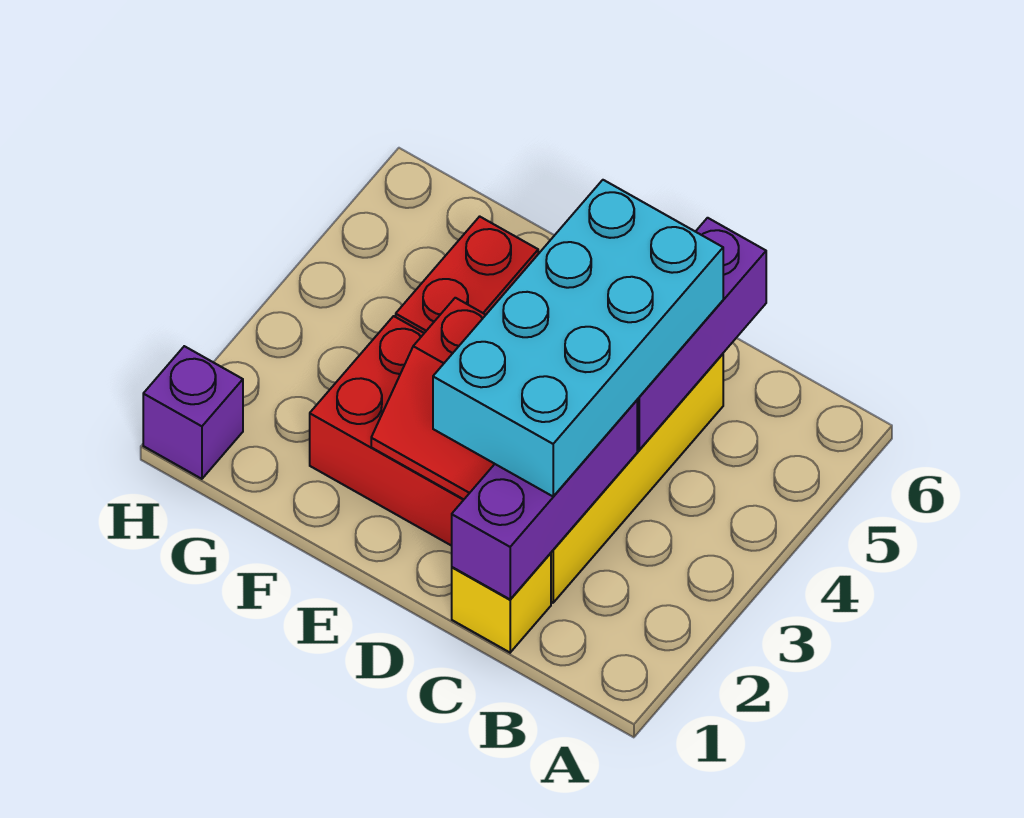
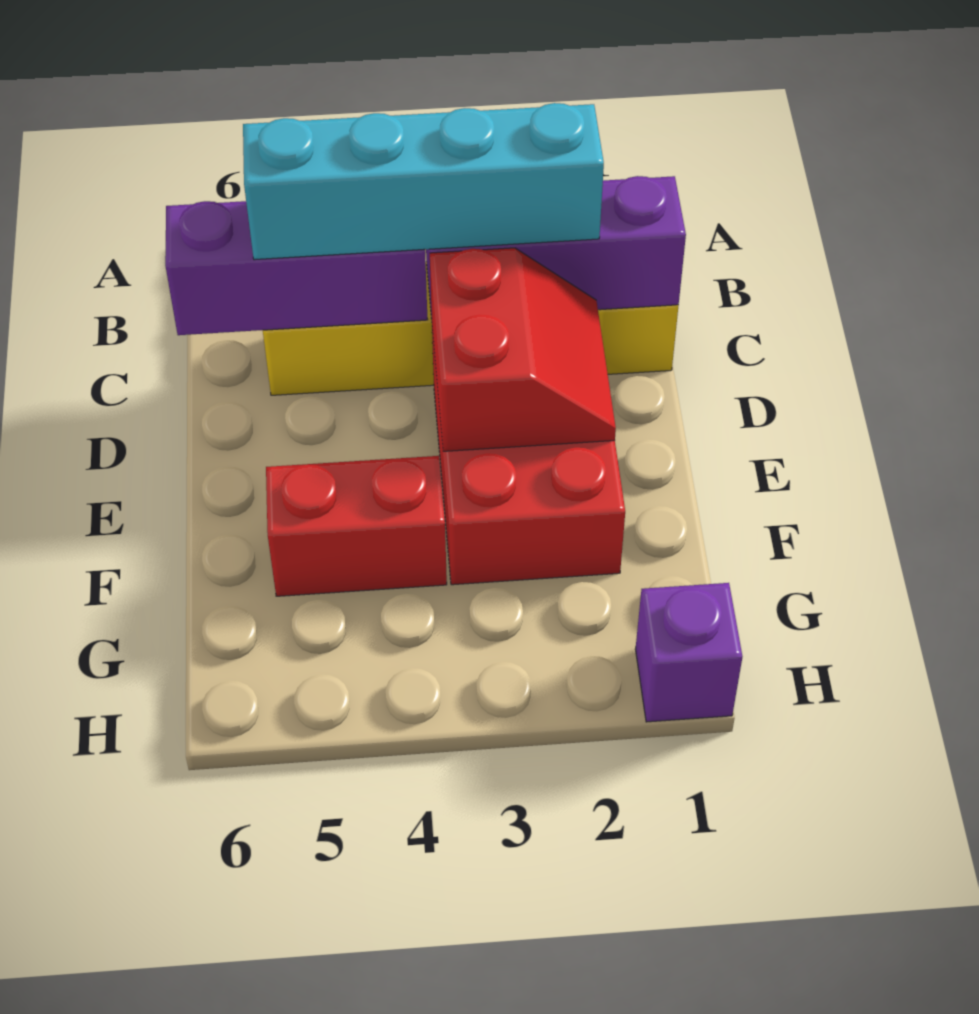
cyan 2x4 brick [433,180,723,496] -> cyan 1x4 brick [243,103,604,260]

